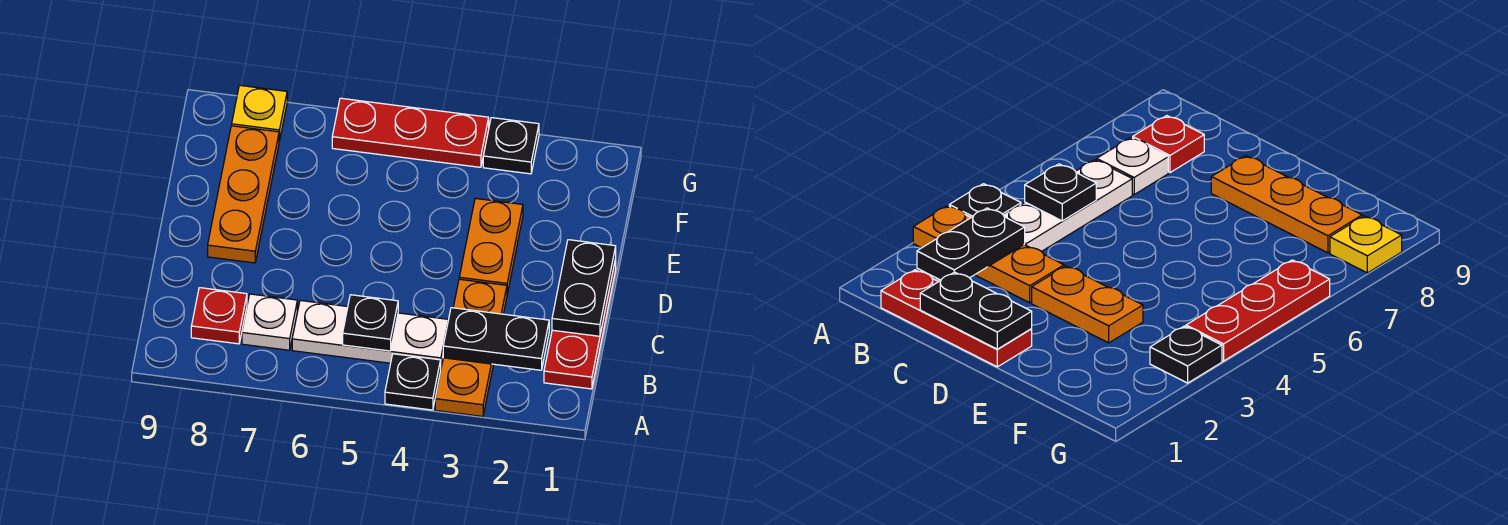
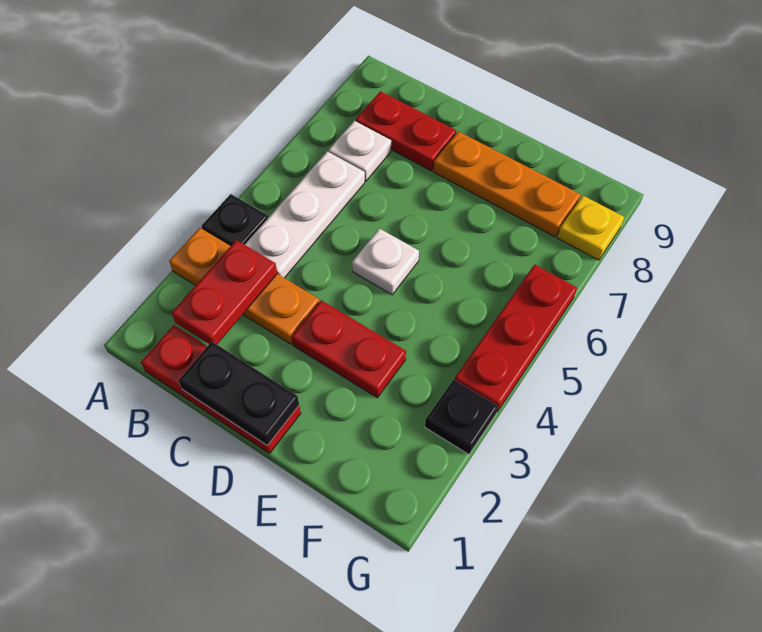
black 1x2 plate [443,308,549,370] -> red 1x2 plate [172,240,277,344]
black 1x1 plate [343,295,398,351] -> none
red 1x1 plate [191,288,247,344] -> red 1x2 plate [356,91,456,171]
orange 1x2 plate [459,198,523,294] -> red 1x2 plate [292,300,406,398]
none -> white 1x1 plate [352,229,419,295]

